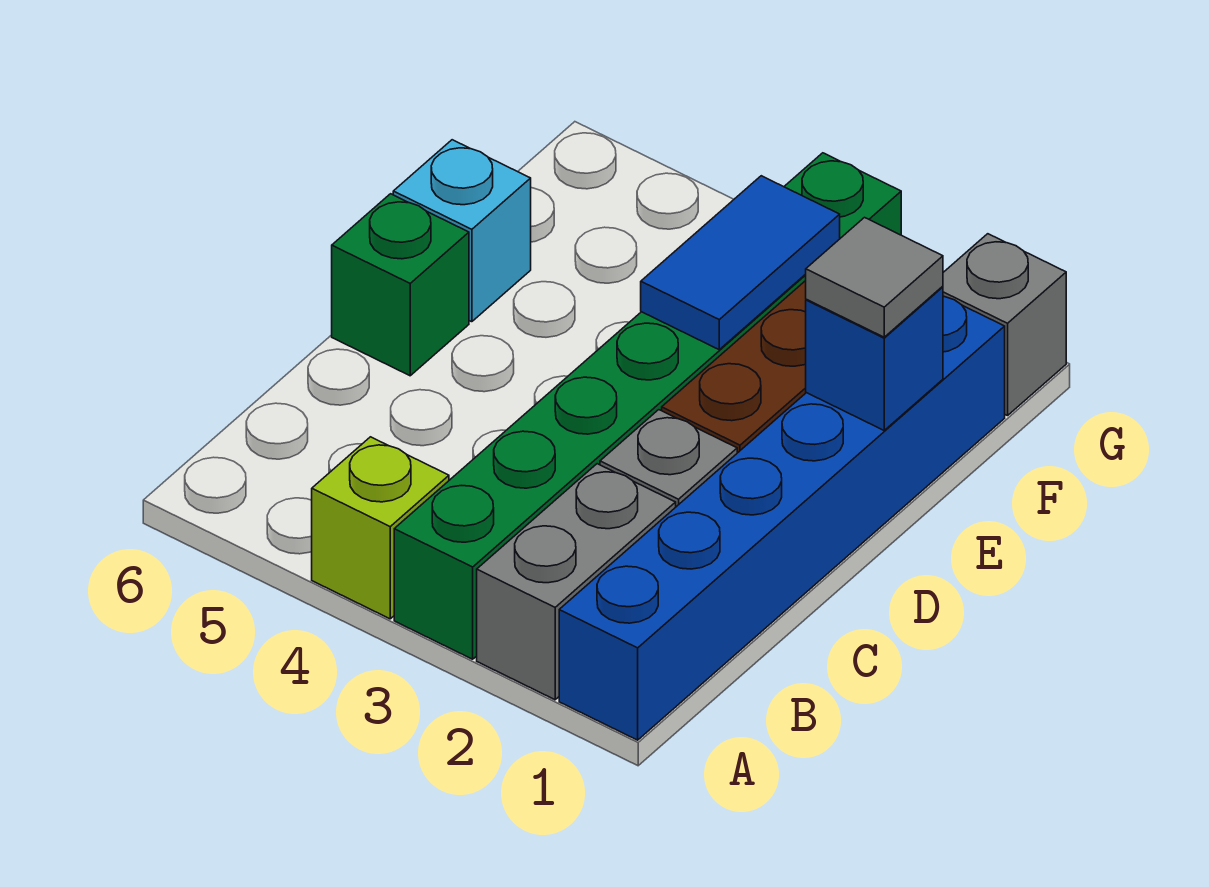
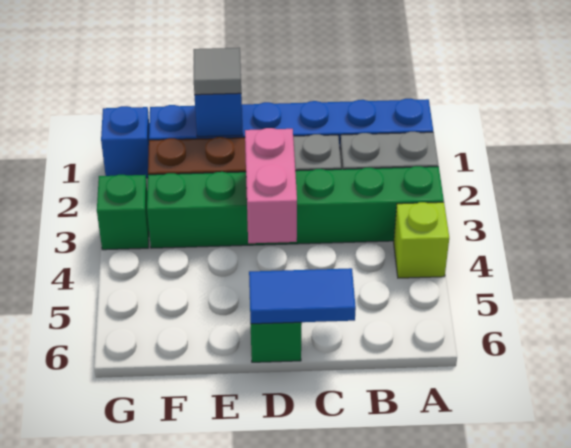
none -> pink 1x2 brick [245,128,297,243]
blue 1x2 tile [641,176,840,349] -> blue 1x2 tile moved to [249,268,356,324]
cyan 1x1 brick [393,140,531,322] -> none
grey 1x1 brick [942,234,1066,416] -> blue 1x1 brick [101,106,149,178]

